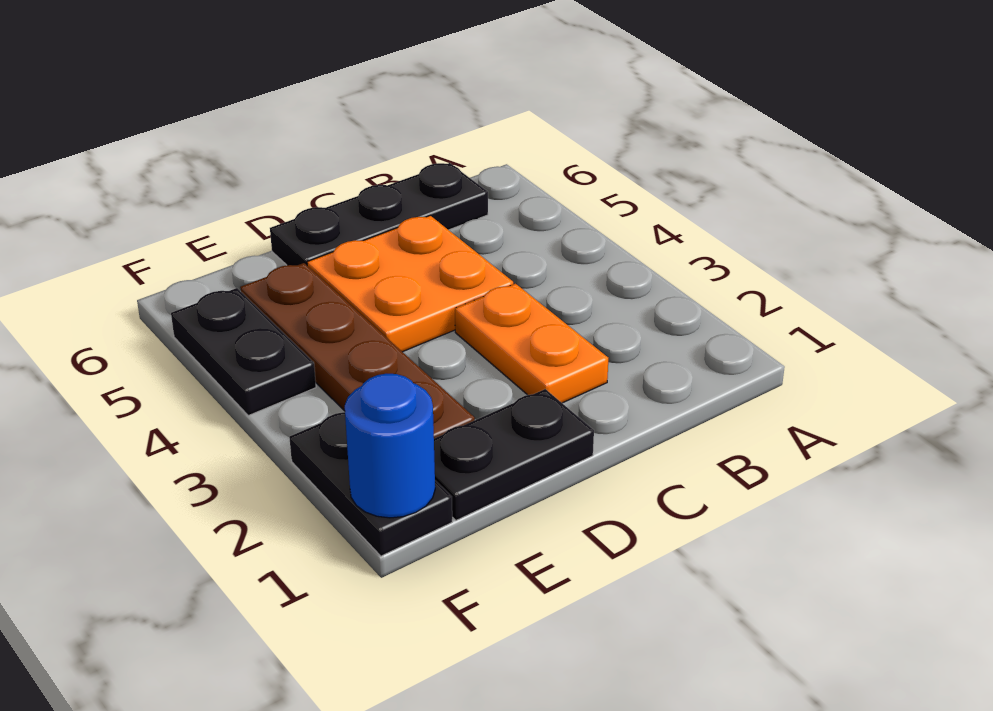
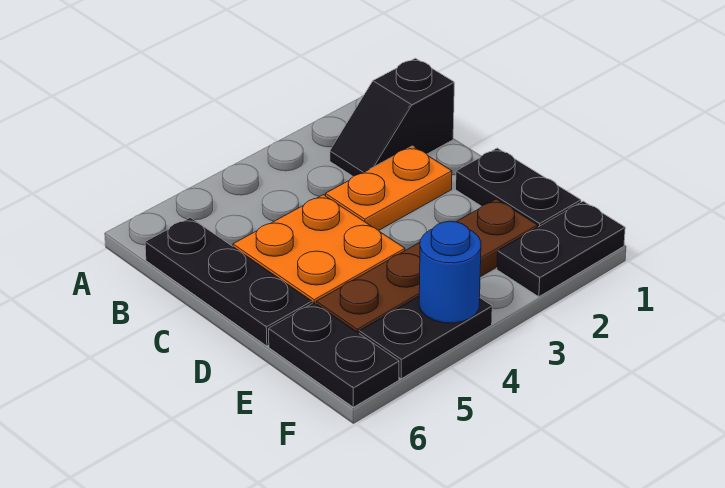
none -> black 1x2 slope [330,58,454,176]
none -> black 1x2 plate [269,303,399,407]
blue 1x1 round brick [345,374,435,518] -> blue 1x1 round brick moved to [419,221,481,323]

